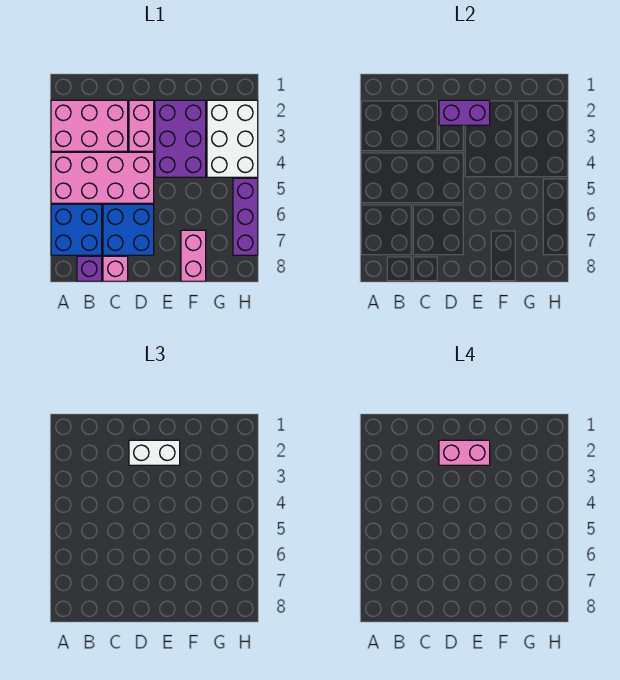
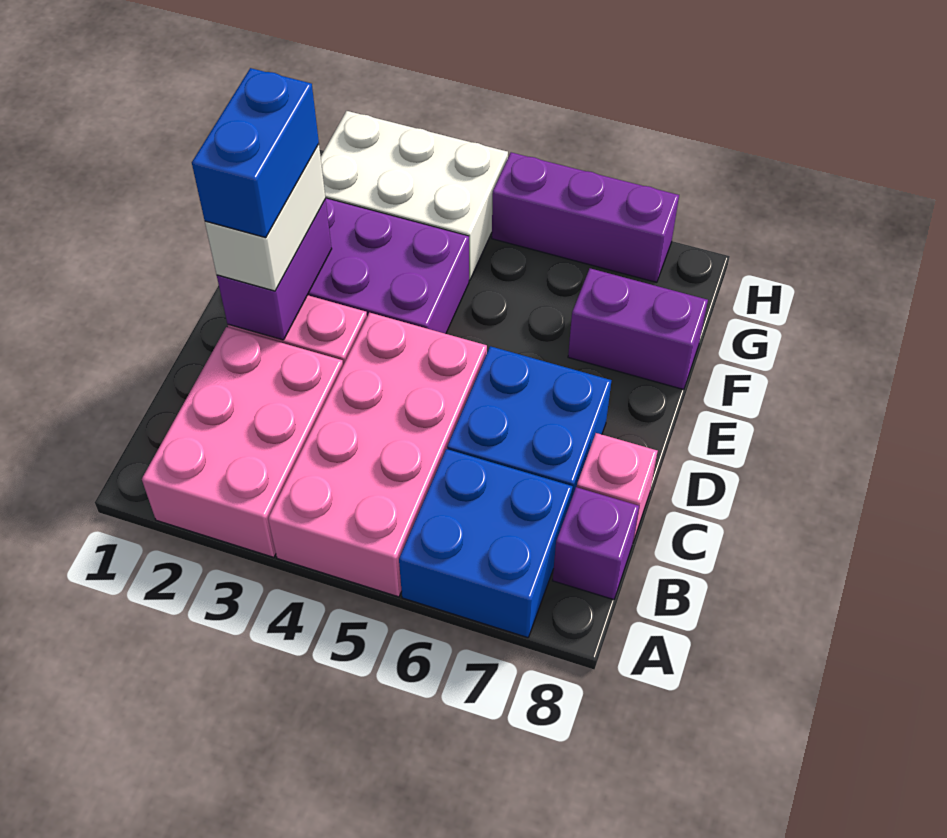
pink 1x2 brick [439,440,490,465] -> blue 1x2 brick [192,68,319,238]
pink 1x2 brick [181,230,206,281] -> purple 1x2 brick [568,268,708,390]

